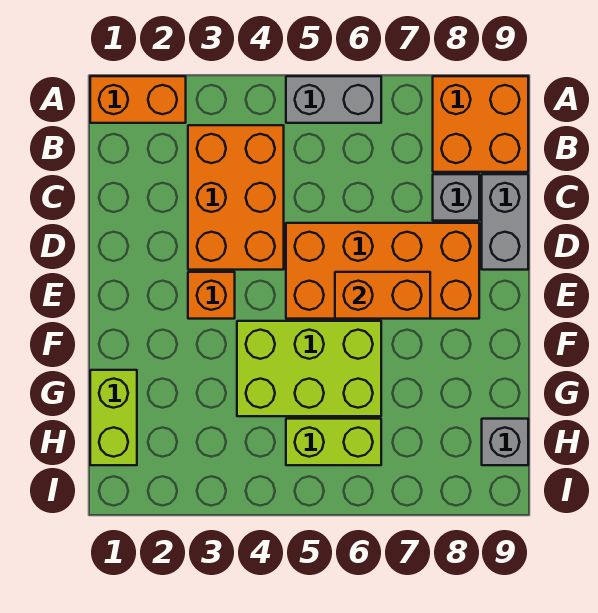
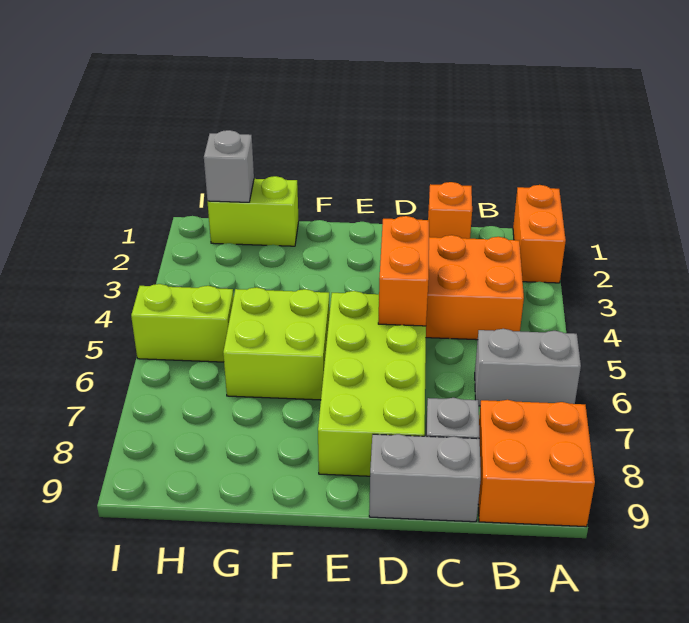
grey 1x2 brick [286,76,381,123] -> grey 1x2 brick turned to [475,329,581,406]
orange 2x4 brick [286,223,479,319] -> lime 2x4 brick [318,291,426,476]
orange 1x1 brick [188,272,235,319] -> orange 1x1 brick moved to [428,182,472,239]
orange 1x2 brick [335,272,430,319] -> orange 1x2 brick moved to [378,216,429,326]
lime 2x3 brick [237,321,381,416] -> lime 2x2 brick [223,287,330,400]
lime 1x2 brick [286,419,381,465] -> lime 1x2 brick turned to [131,284,234,362]
grey 1x1 brick [482,419,528,465] -> grey 1x1 brick moved to [204,130,254,202]

